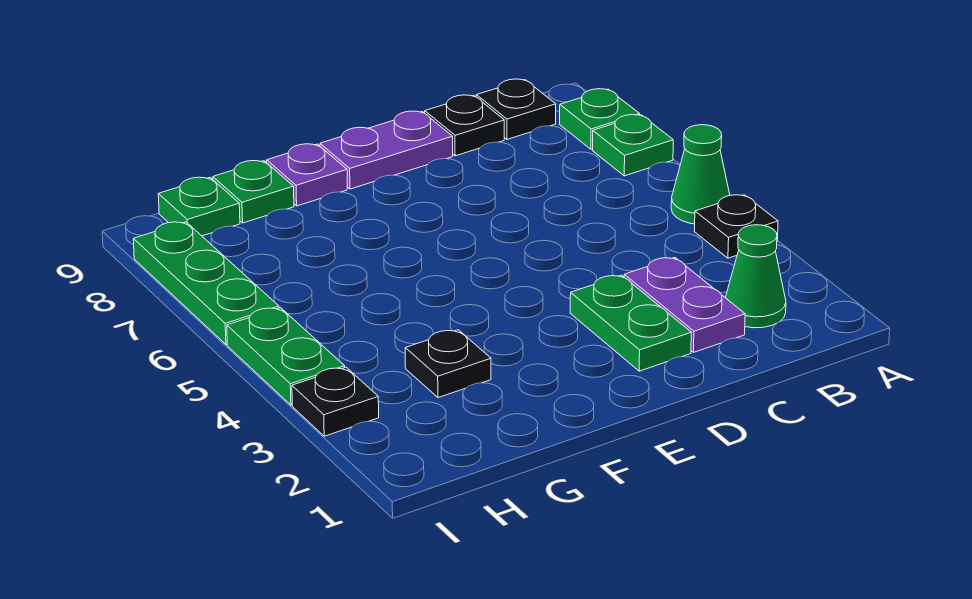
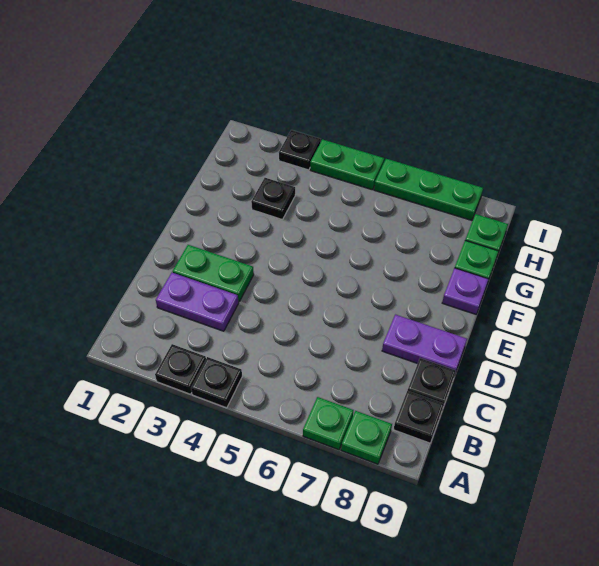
none -> black 1x1 plate [155,344,206,394]
green 1x1 cone [671,125,730,224] -> none
green 1x1 cone [725,225,786,328] -> none
purple 1x2 plate [320,111,453,189] -> purple 1x2 plate turned to [382,315,467,373]

